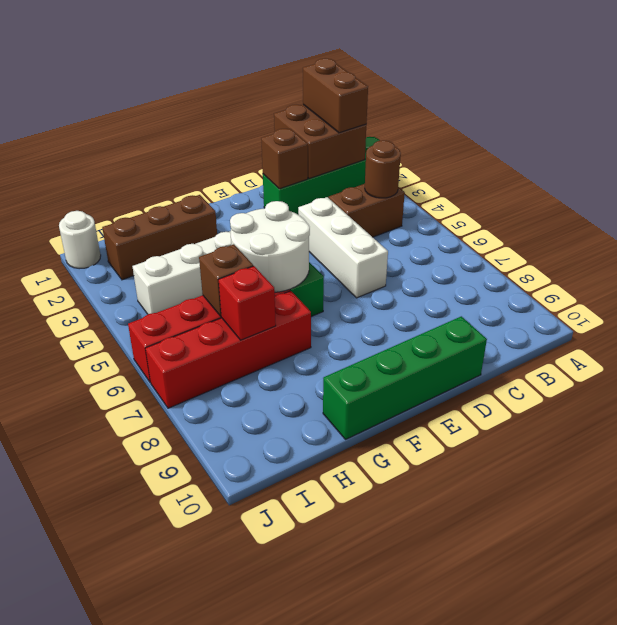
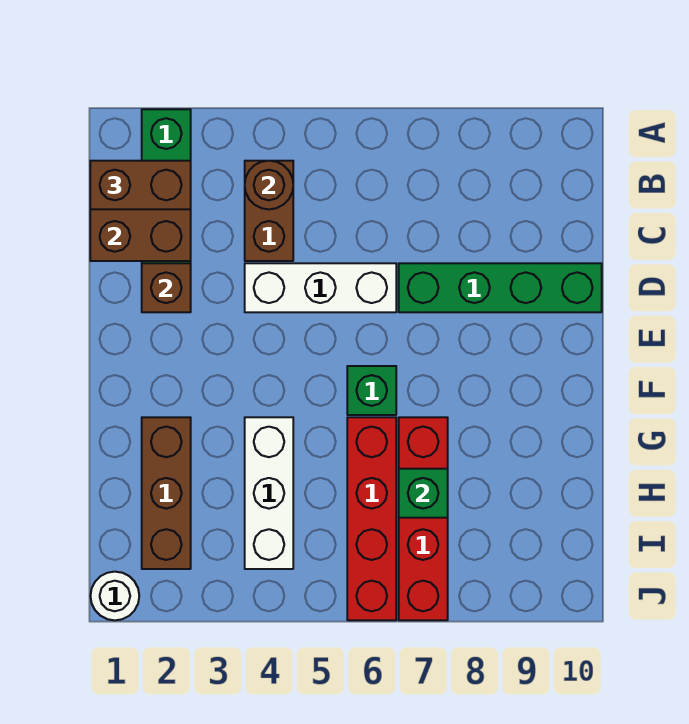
green 1x4 brick [323,316,487,440] -> green 1x4 brick turned to [399,263,602,312]
white 2x2 round brick [230,201,310,292] -> none
brown 1x1 brick [199,244,253,316] -> none
red 1x1 brick [219,266,276,340] -> green 1x1 brick [399,469,448,518]

